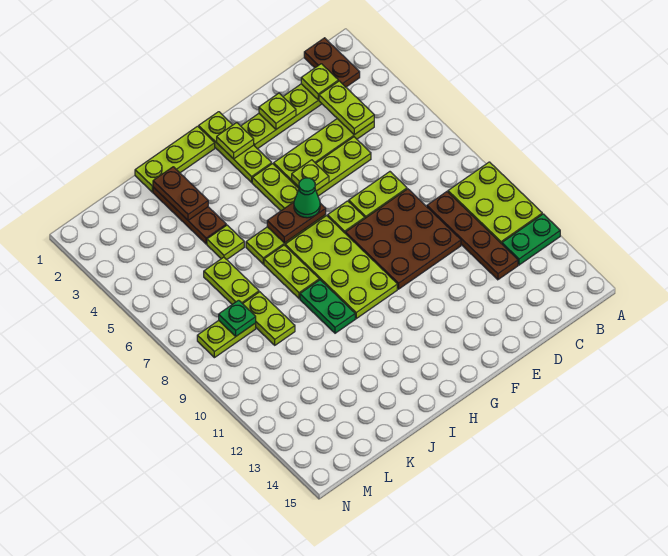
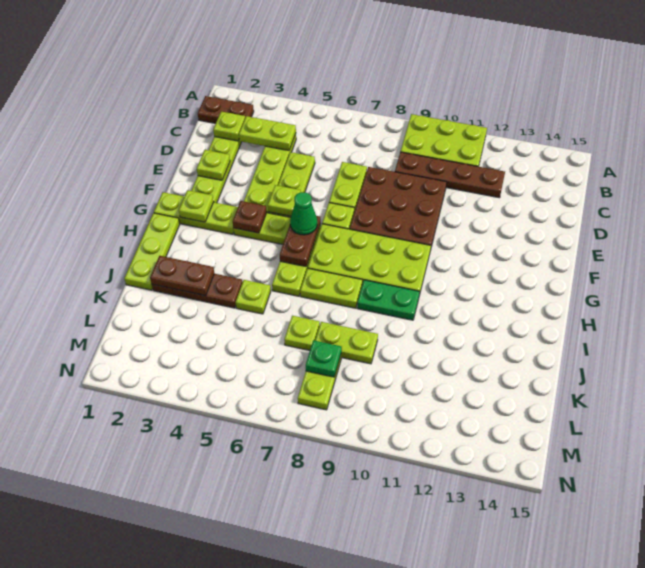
green 1x2 plate [502,214,560,265] -> none
none -> brown 1x1 plate [233,201,267,233]
lime 1x2 plate [204,257,259,304] -> lime 1x1 plate [284,316,320,350]

